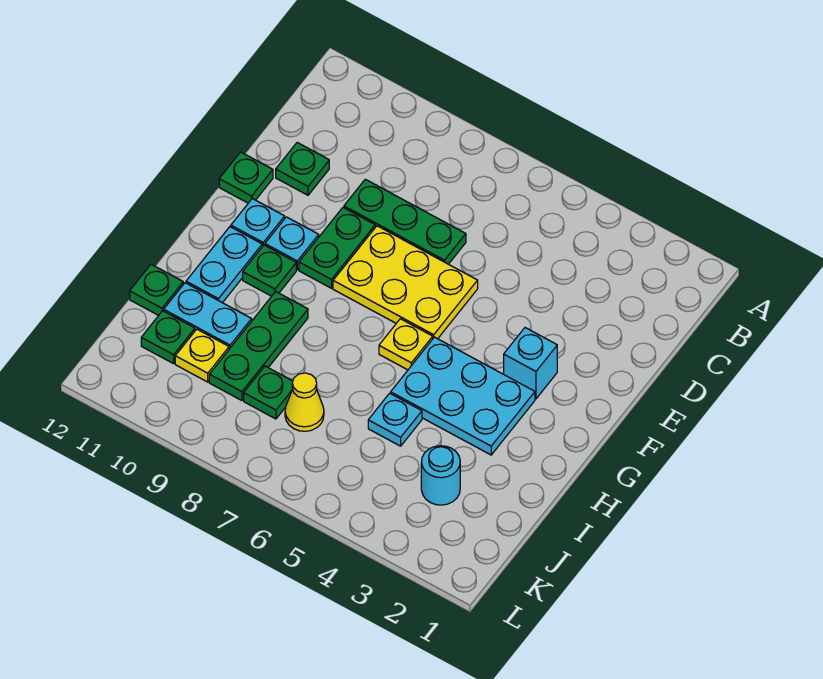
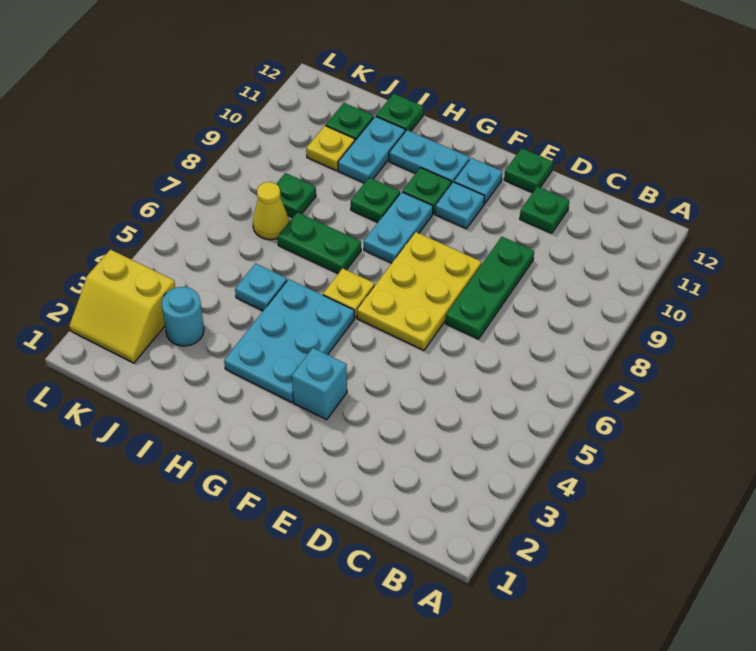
green 1x2 plate [299,208,375,288] -> green 1x2 plate moved to [278,212,361,273]
none -> cyan 1x2 plate [364,192,433,263]
green 1x3 plate [209,292,308,401] -> green 1x1 plate [351,178,400,222]
none -> yellow 2x2 slope [69,250,175,363]

